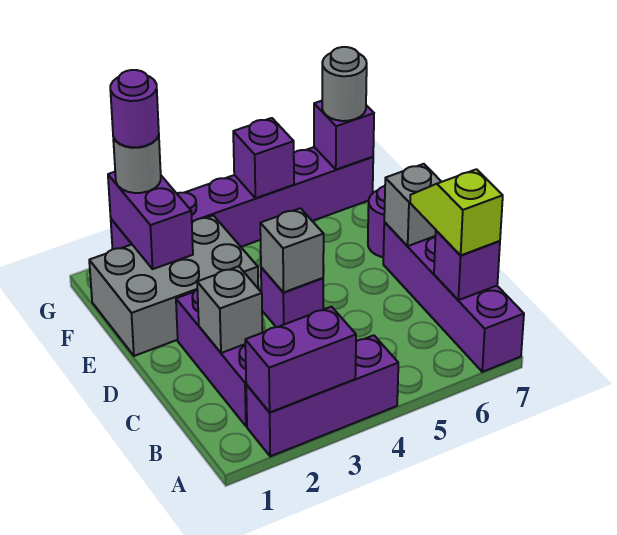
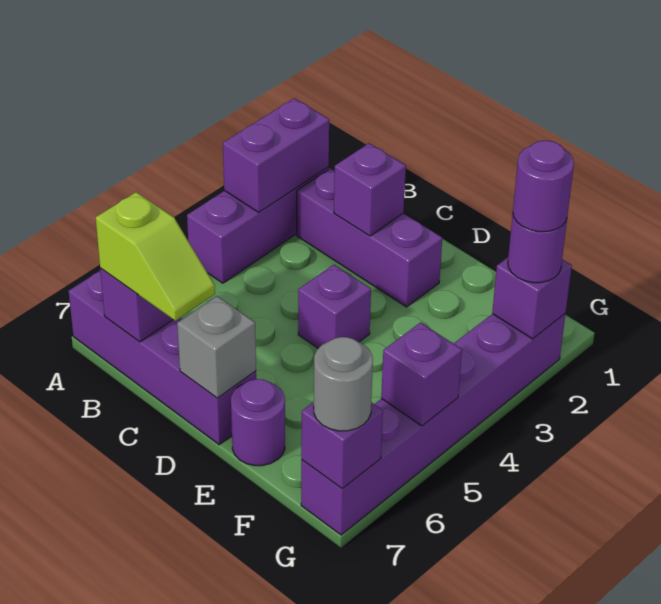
grey 1x1 brick [197,266,262,353] -> purple 1x1 brick [334,143,406,236]
grey 1x1 brick [260,208,324,292] -> none
grey 2x3 brick [89,216,258,356] -> none
purple 1x2 brick [108,172,193,269] -> purple 1x1 brick [492,258,572,339]
grey 1x1 round brick [113,136,161,193] -> purple 1x1 round brick [508,215,567,283]

